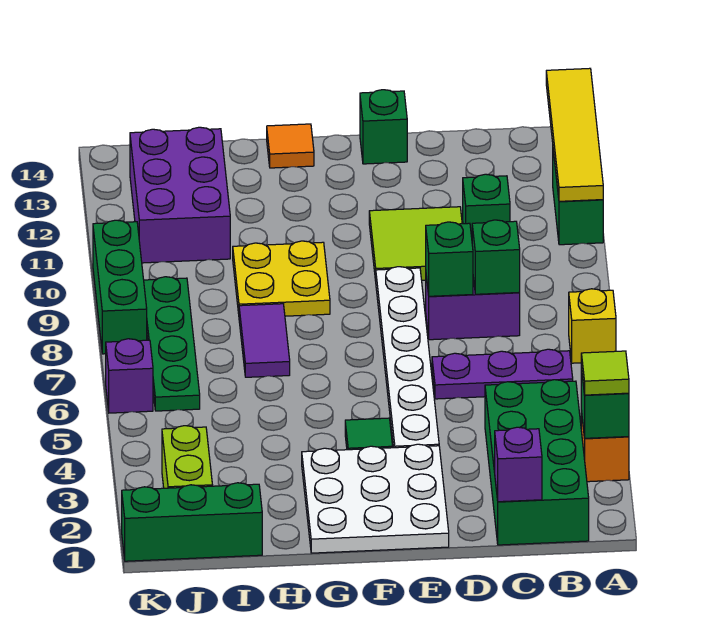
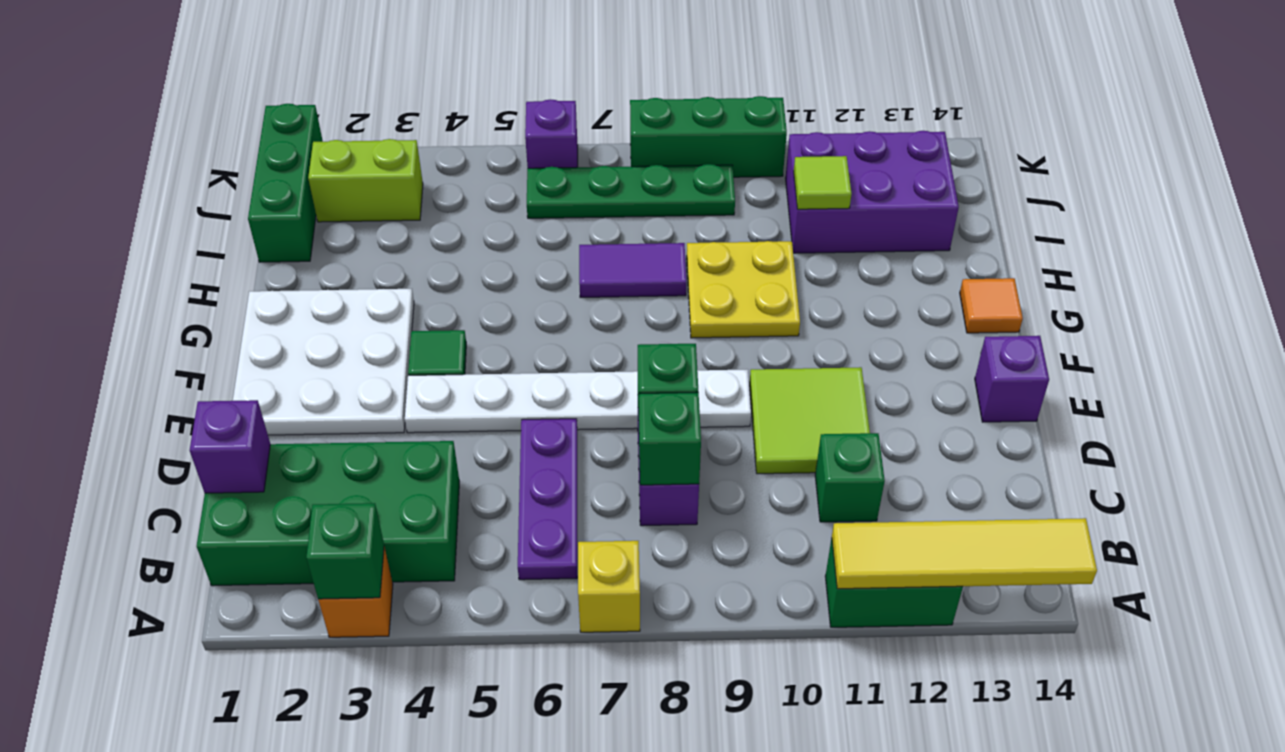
lime 1x1 tile [581,351,629,395] -> lime 1x1 tile moved to [794,156,852,209]
green 1x1 brick [360,90,407,164] -> purple 1x1 brick [975,336,1049,422]

